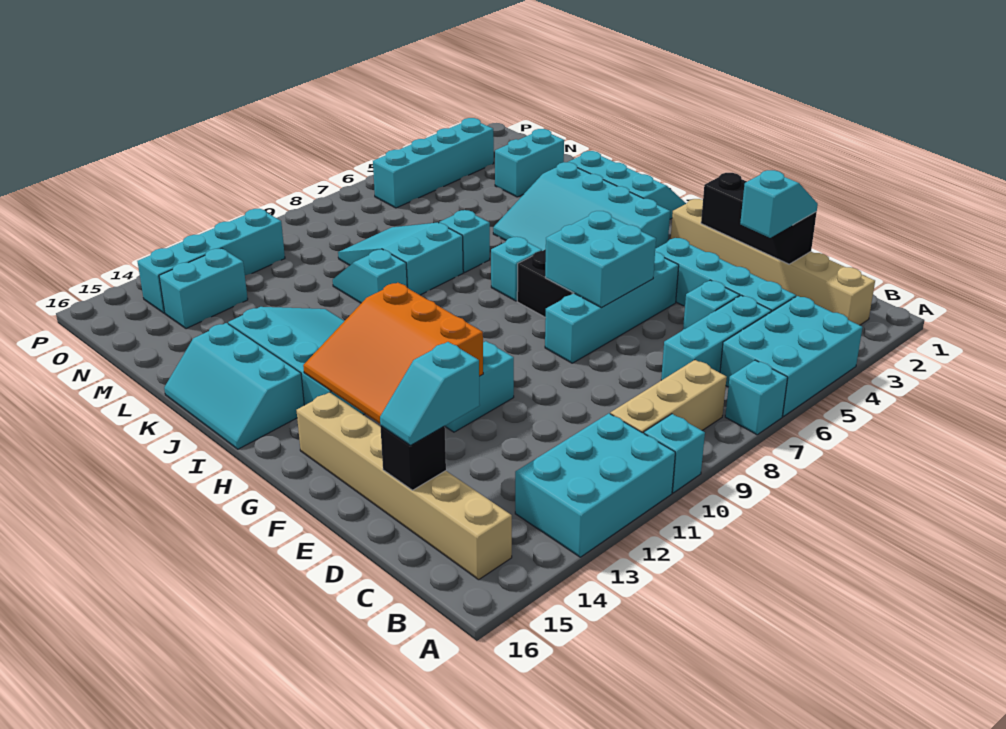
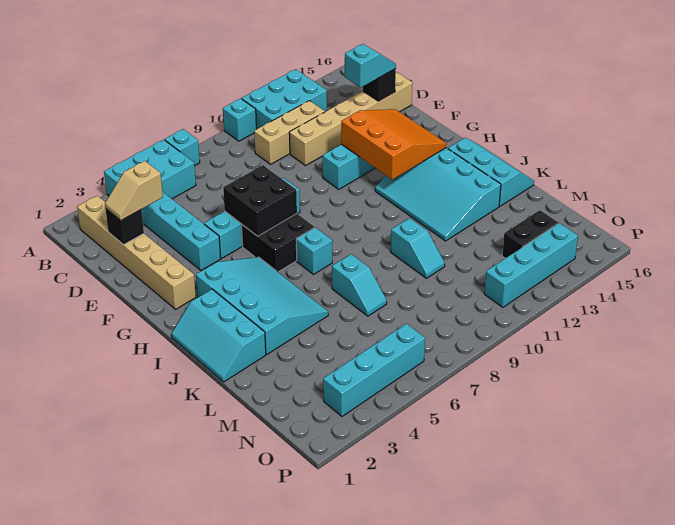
tan 1x3 brick [610,360,727,433] -> tan 1x3 brick moved to [254,101,325,164]
tan 1x6 brick [296,392,512,580] -> tan 1x6 brick turned to [289,72,413,166]
cyan 1x3 brick [661,295,771,380] -> none
black 1x3 brick [701,173,817,264] -> black 1x1 brick [106,209,144,245]
cyan 1x2 slope [740,170,818,238] -> tan 1x2 slope [105,161,163,220]
cyan 1x1 brick [683,280,740,329] -> none
cyan 2x2 brick [545,211,656,308] -> black 2x2 brick [223,165,297,236]
cyan 2x3 slope [338,223,463,295] -> none
cyan 1x2 brick [495,129,564,197] -> none
cyan 1x2 brick [159,248,248,329] -> black 1x2 brick [502,210,558,258]

